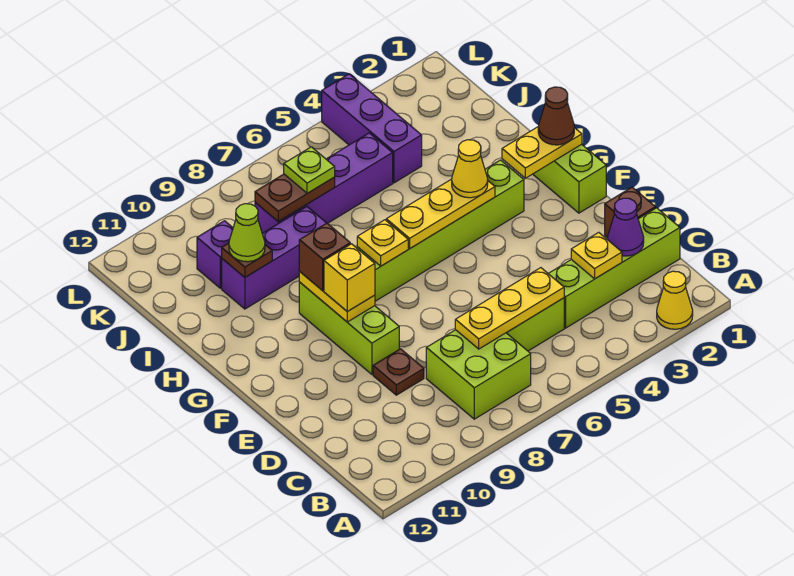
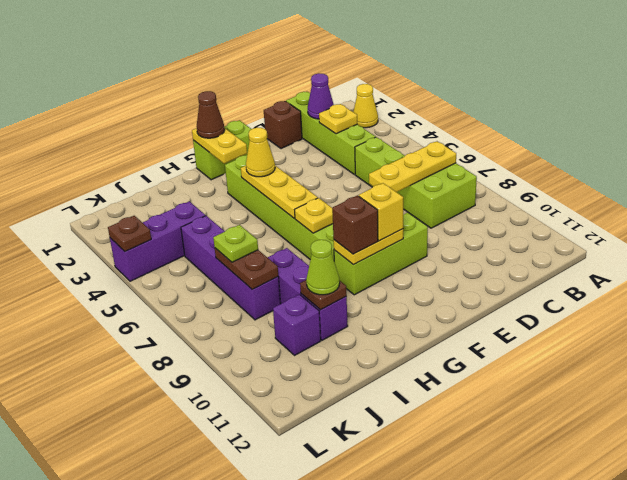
yellow 1x3 plate [455,268,564,349] -> yellow 1x3 plate turned to [369,141,456,192]
brown 1x1 plate [373,349,424,395] -> brown 1x1 plate moved to [108,216,151,252]

